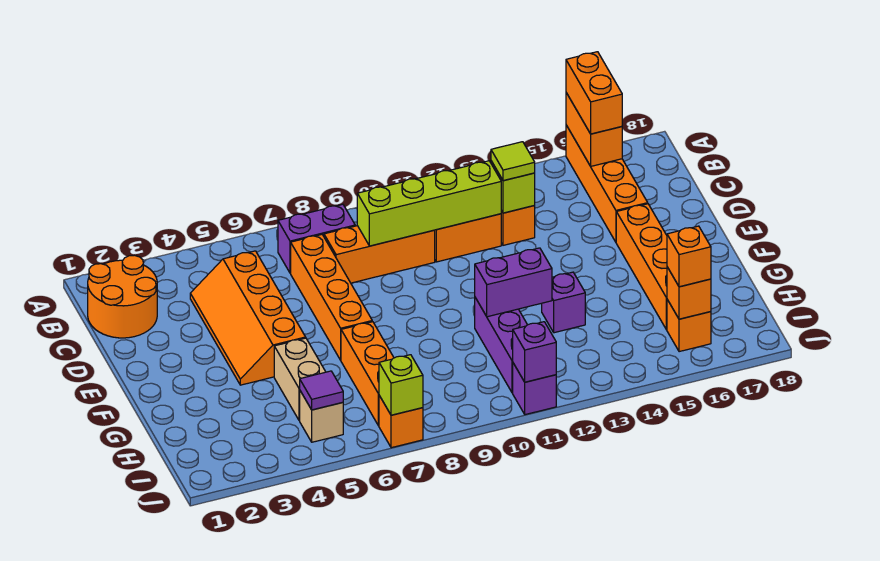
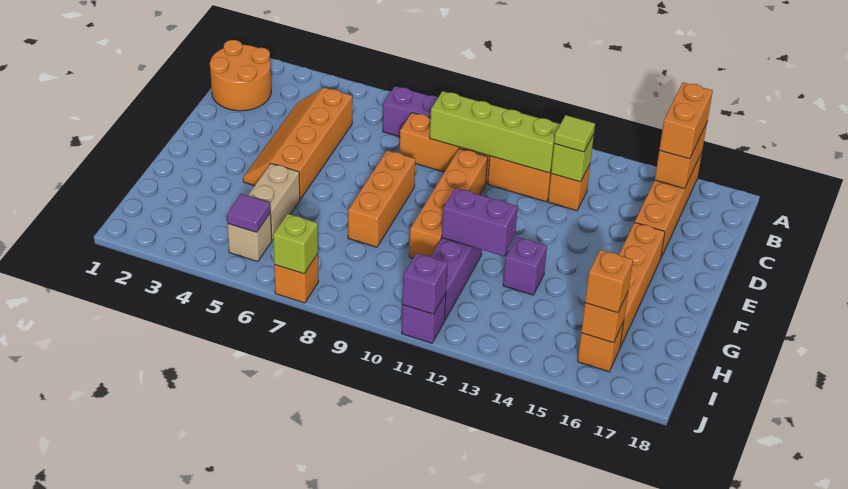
orange 1x4 brick [291,235,372,360] -> orange 1x4 brick moved to [409,148,488,258]
orange 1x3 brick [341,322,394,426] -> orange 1x3 brick moved to [348,151,415,247]

